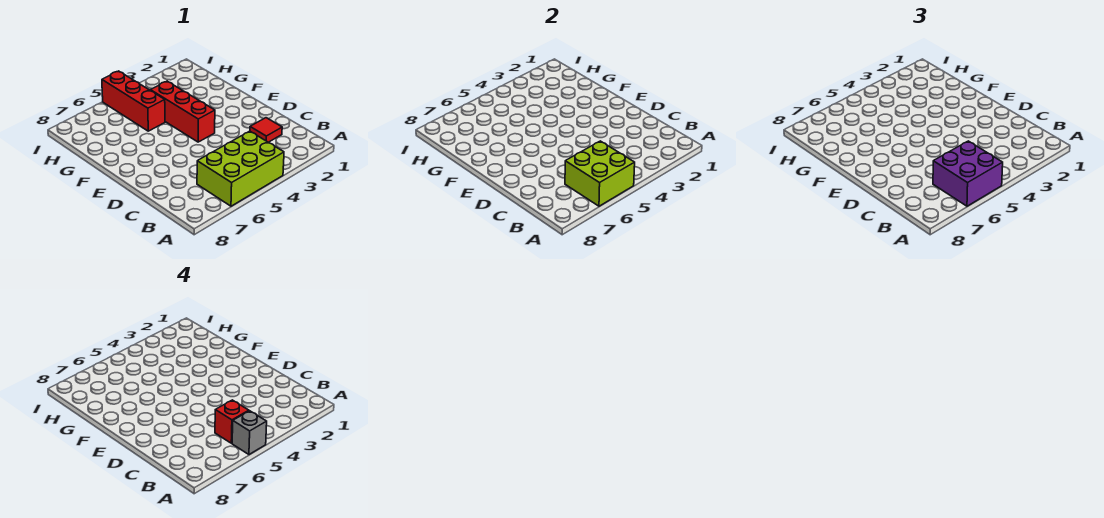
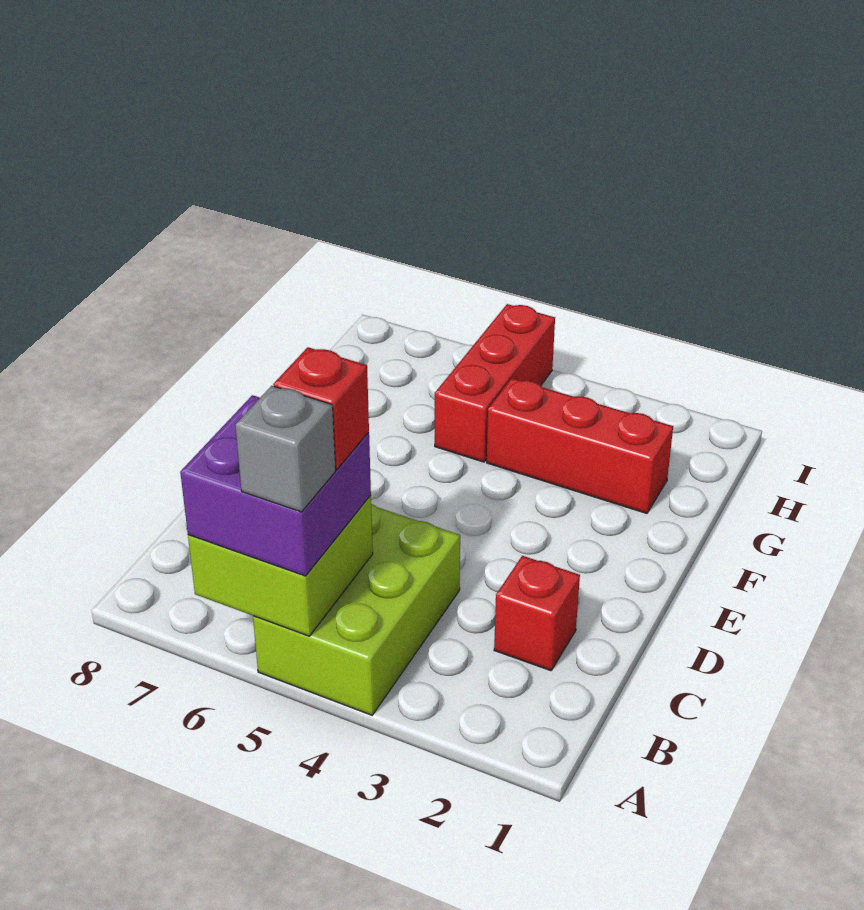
lime 2x3 brick [197,131,284,206] -> lime 2x3 brick turned to [253,504,460,715]
red 1x1 tile [250,118,282,142] -> red 1x1 brick [494,556,580,671]
red 1x3 brick [151,81,215,142] -> red 1x3 brick turned to [487,378,673,513]

